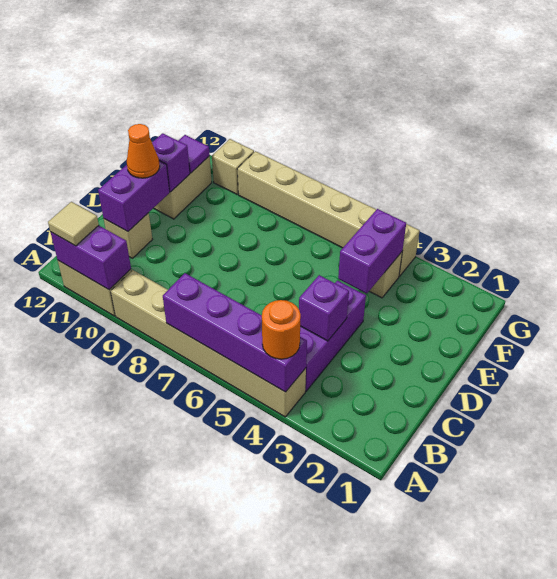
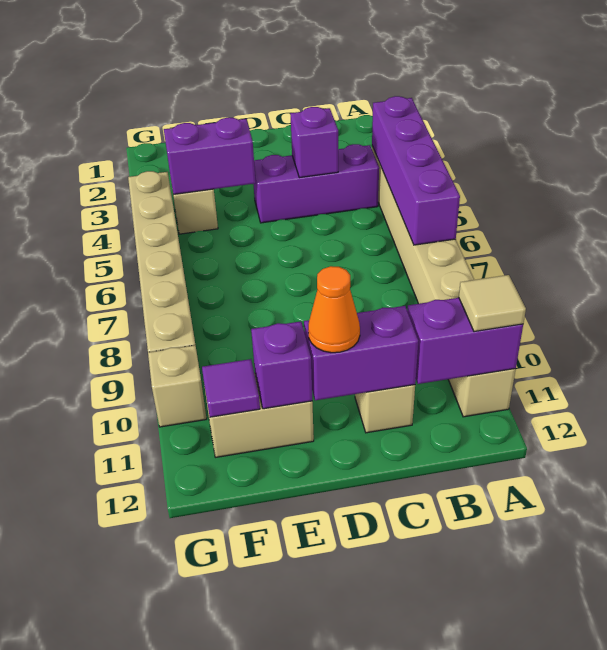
orange 1x1 round brick [262,300,301,359] -> none
purple 1x2 brick [51,226,131,290] -> purple 1x2 brick turned to [407,298,523,384]

